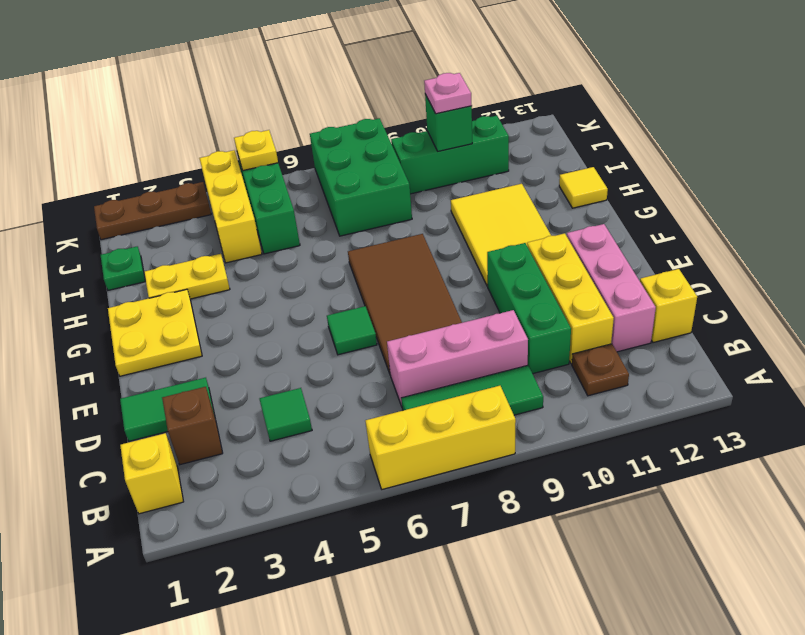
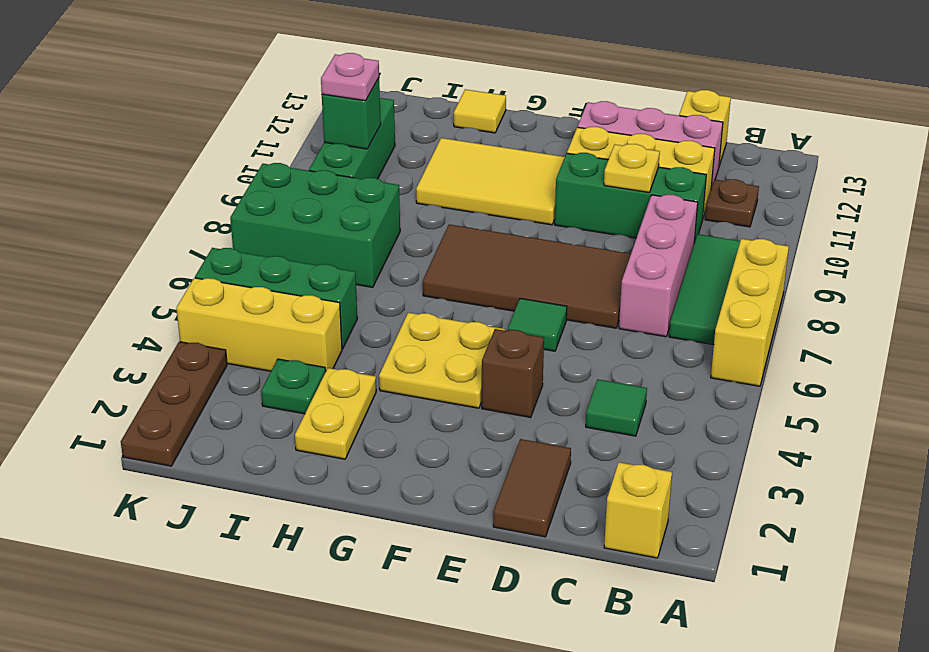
brown 1x1 brick [162,387,223,465] -> brown 1x1 brick moved to [482,329,544,417]
green 1x2 tile [120,378,215,441] -> brown 1x2 tile [493,439,571,537]
yellow 2x2 plate [108,289,202,376] -> yellow 2x2 plate moved to [379,313,505,408]
green 1x1 plate [101,246,145,290] -> green 1x1 plate moved to [261,359,326,414]
yellow 1x1 plate [234,130,278,171] -> yellow 1x1 plate moved to [604,144,660,192]

